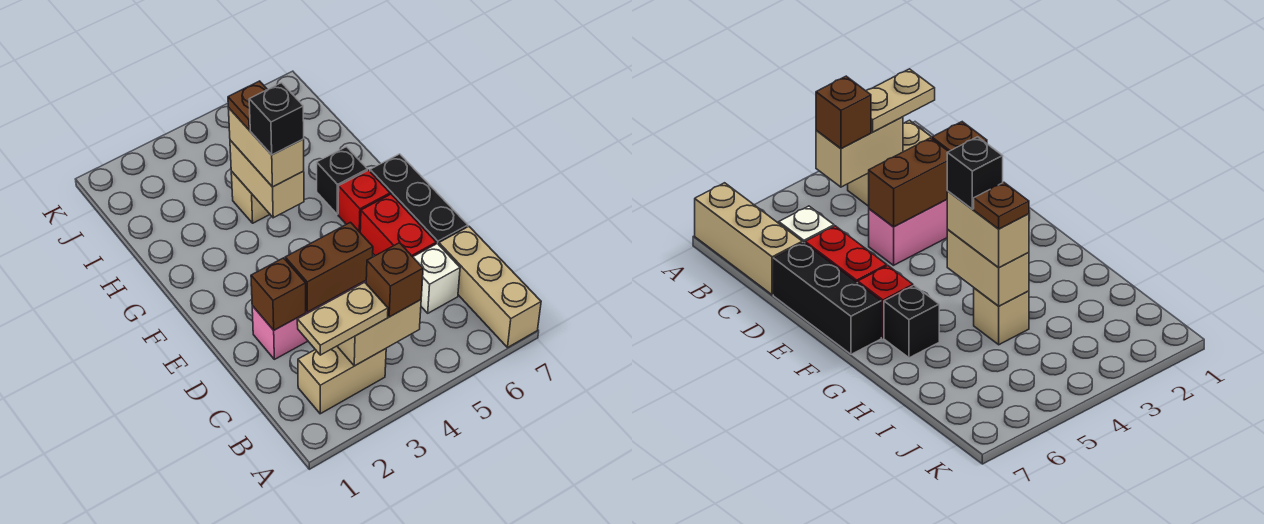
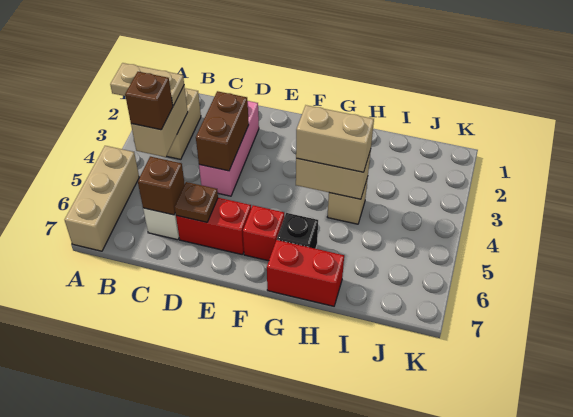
tan 1x3 brick [439,227,541,347] -> tan 1x3 brick turned to [65,146,139,251]
tan 1x2 plate [297,282,388,355] -> tan 1x2 plate turned to [110,63,184,106]
brown 1x1 brick [251,258,306,330] -> brown 1x1 brick moved to [138,157,185,215]
black 1x3 brick [370,154,468,244] -> none
black 1x1 brick [249,83,304,155] -> none
none -> red 1x2 brick [267,240,344,306]
brown 1x1 plate [228,81,267,130] -> brown 1x1 plate moved to [175,182,218,222]

